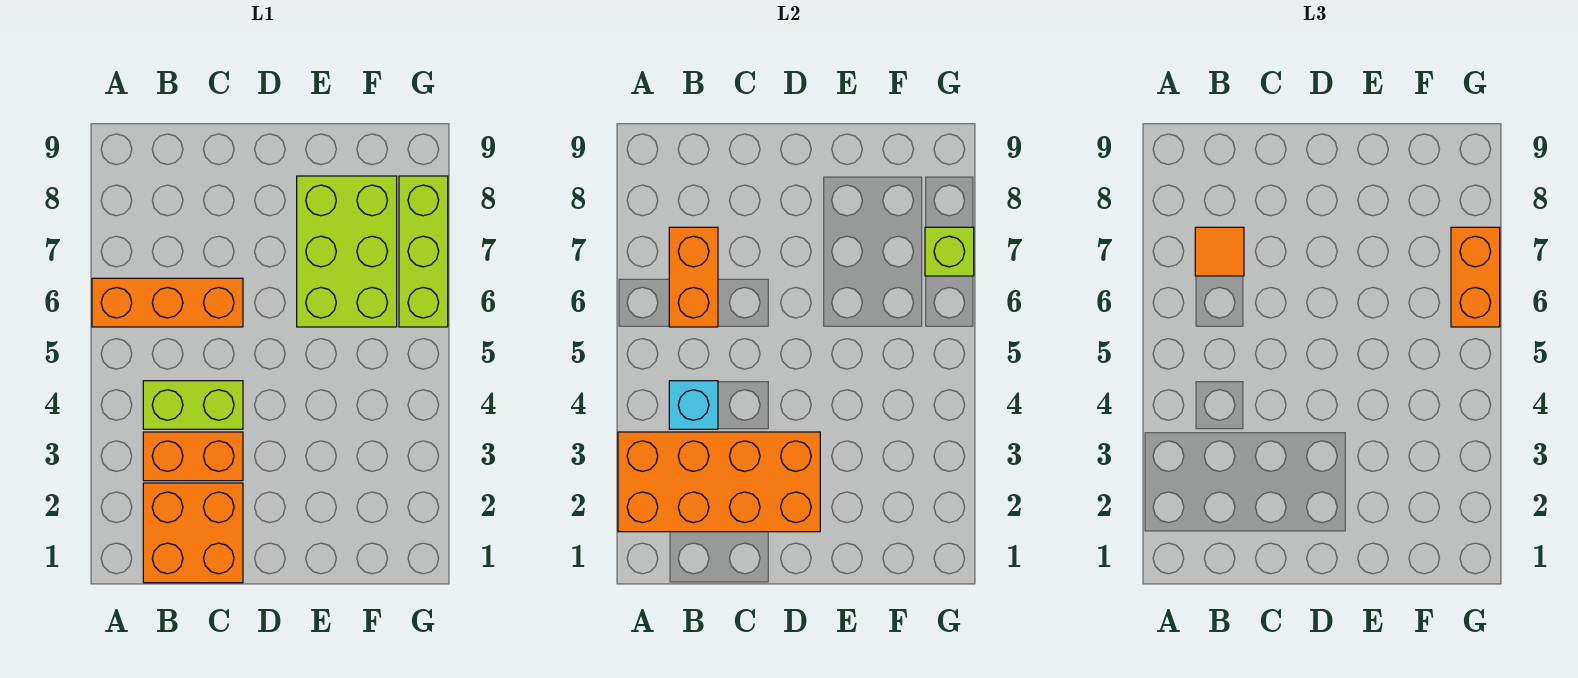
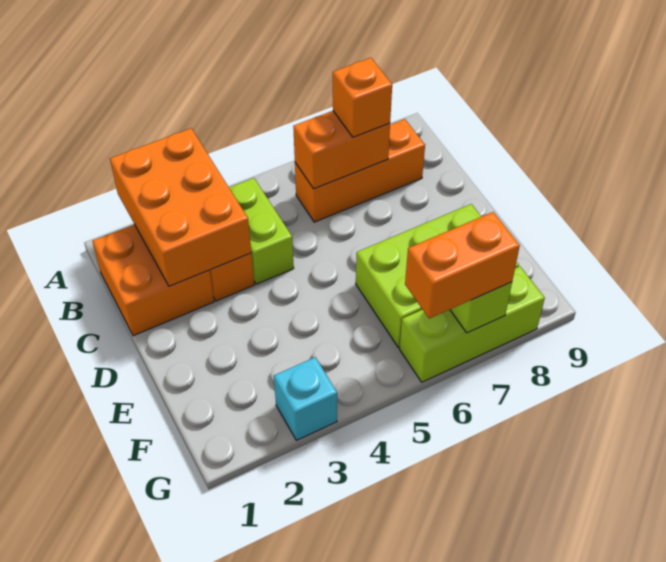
orange 2x4 brick [618,432,820,532] -> orange 2x3 brick [110,128,251,286]
orange 1x3 brick [92,278,243,327] -> orange 1x3 brick turned to [295,119,425,222]
cyan 1x1 brick [669,381,718,429] -> cyan 1x1 brick moved to [274,357,337,440]
orange 1x1 tile [1195,227,1244,276] -> orange 1x1 brick [333,58,392,137]

